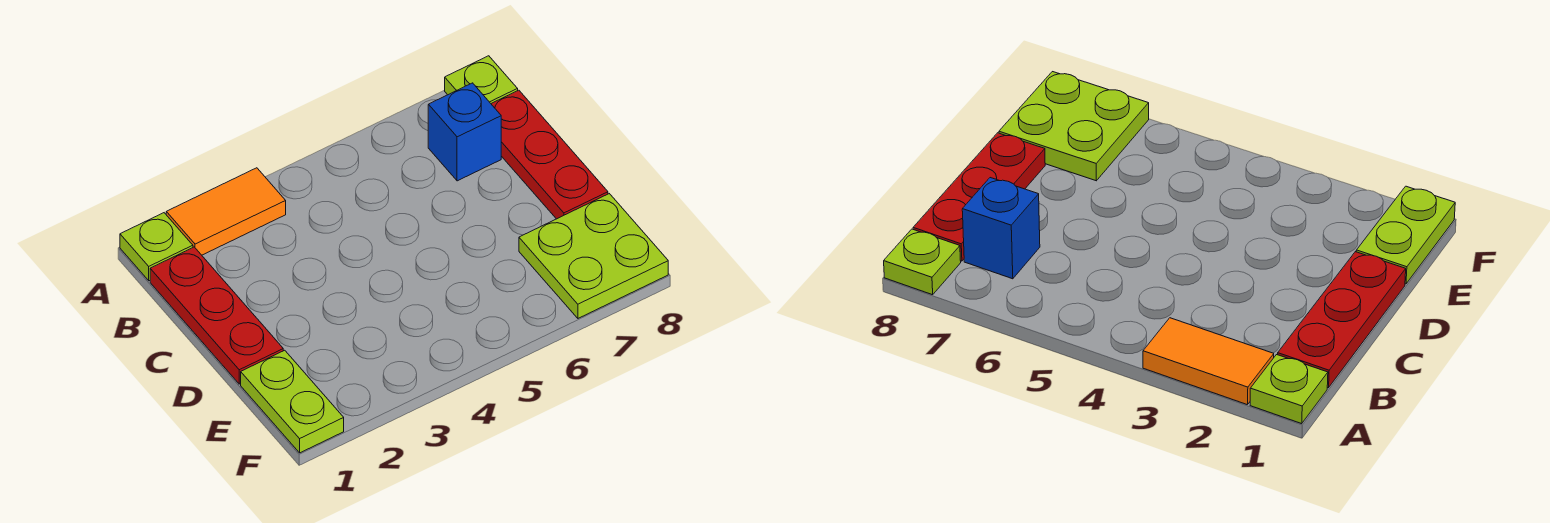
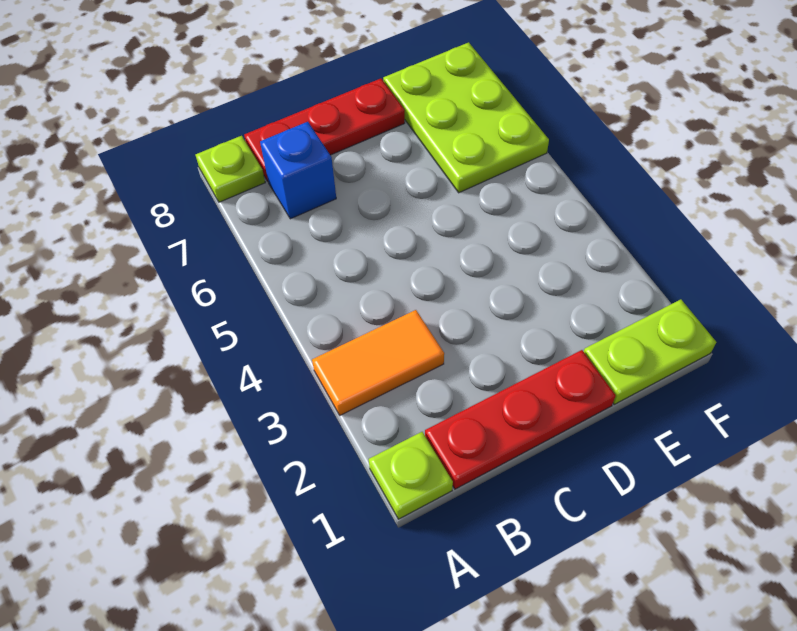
orange 1x2 tile [166,168,286,255] -> orange 1x2 tile turned to [312,310,444,415]
lime 2x2 plate [519,194,668,318] -> lime 2x3 plate [383,42,549,193]

